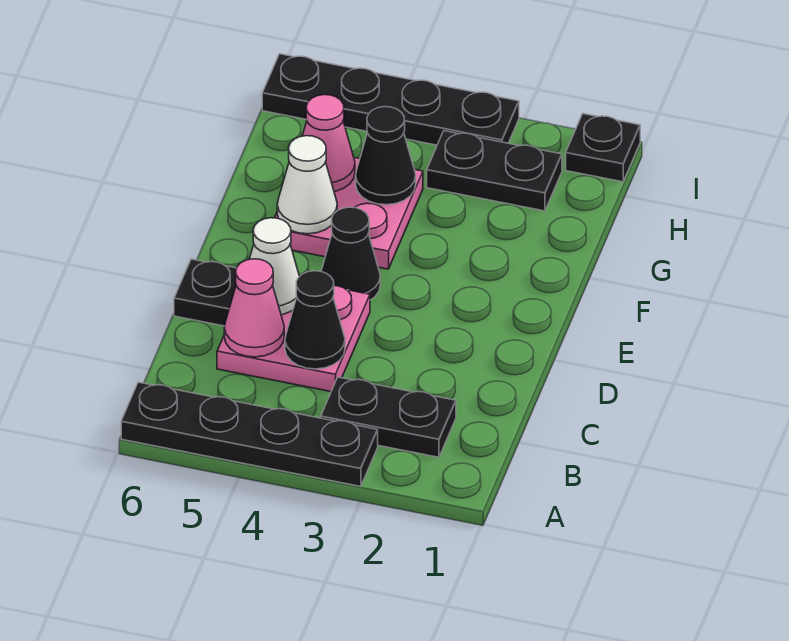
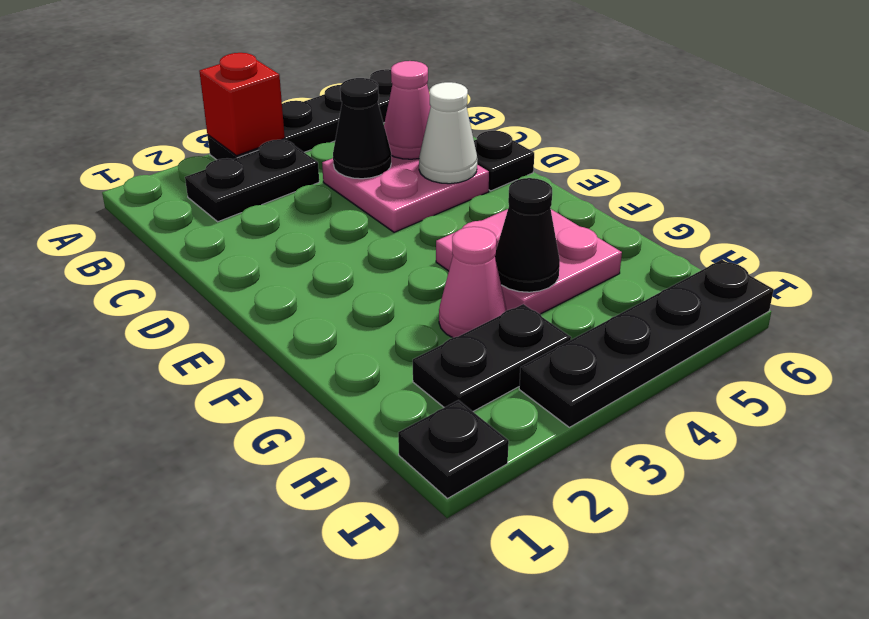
none -> red 1x1 brick [199,53,285,156]
black 1x1 cone [321,207,380,300] -> none
white 1x1 cone [277,136,337,234] -> none
pink 1x1 cone [303,95,355,192] -> pink 1x1 cone moved to [439,227,506,338]

